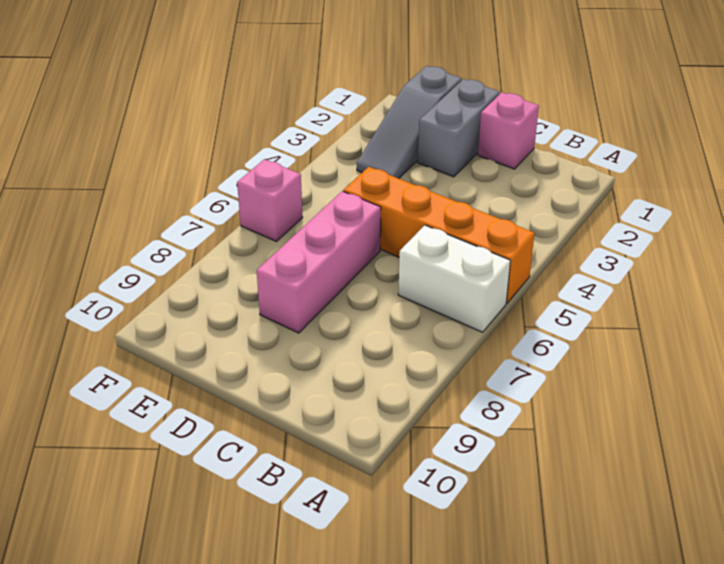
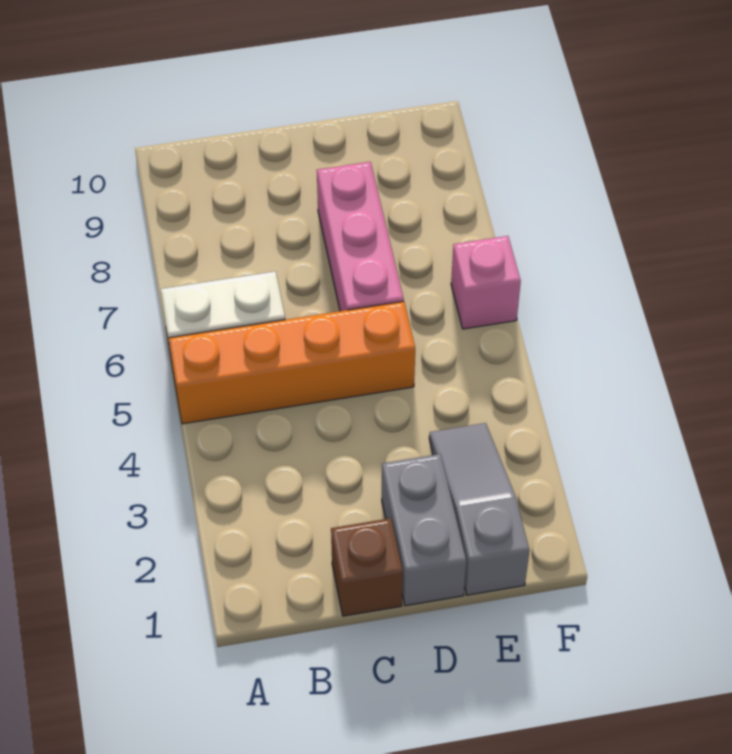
pink 1x1 brick [478,92,539,169] -> brown 1x1 brick [331,518,403,616]

